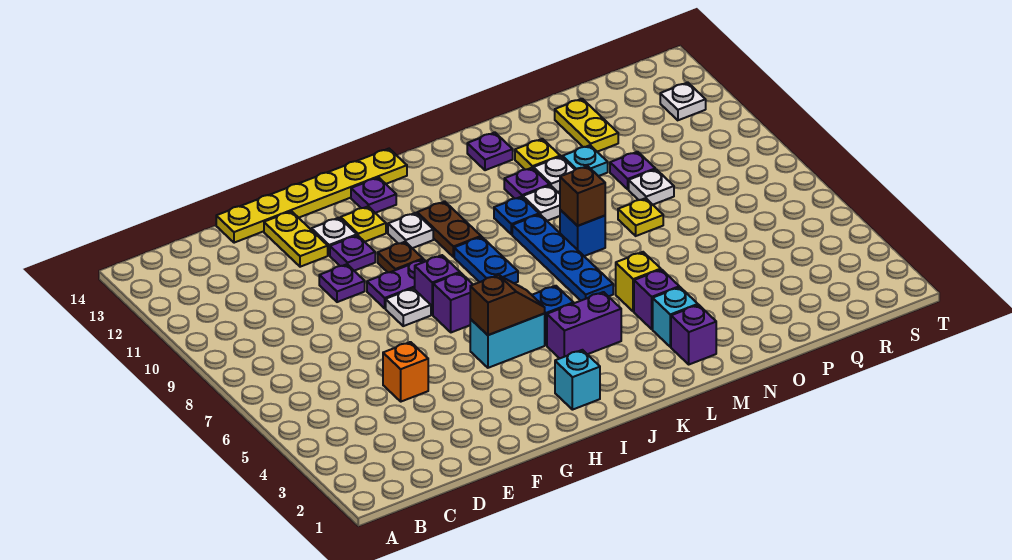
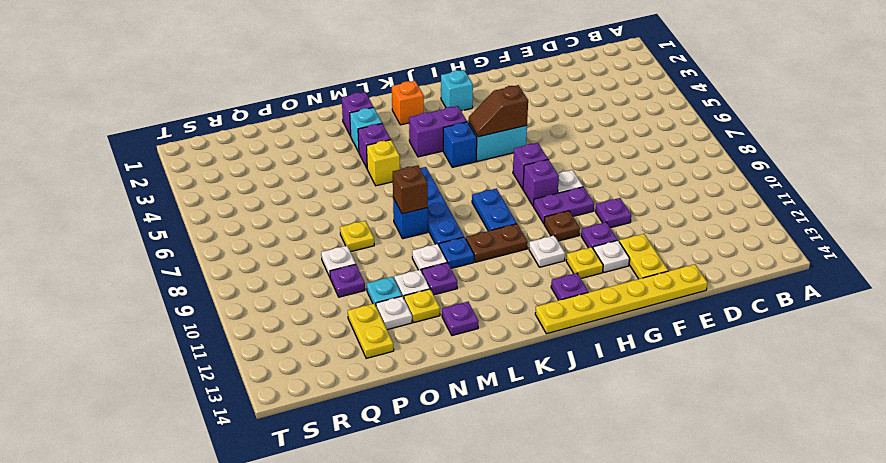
orange 1x1 brick [383,342,428,402] -> orange 1x1 brick moved to [392,81,424,125]
brown 1x2 plate [417,202,481,257] -> brown 1x2 plate turned to [466,224,528,262]
white 1x1 plate [660,83,706,120] -> white 1x1 plate moved to [376,296,412,330]

